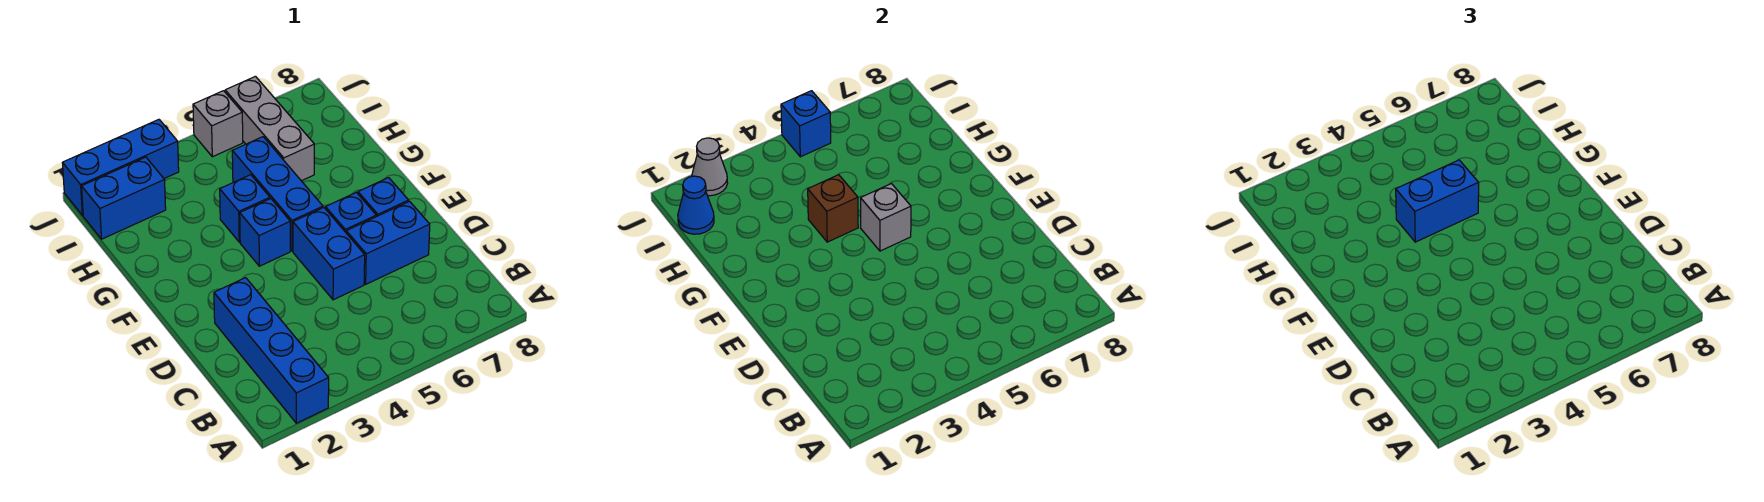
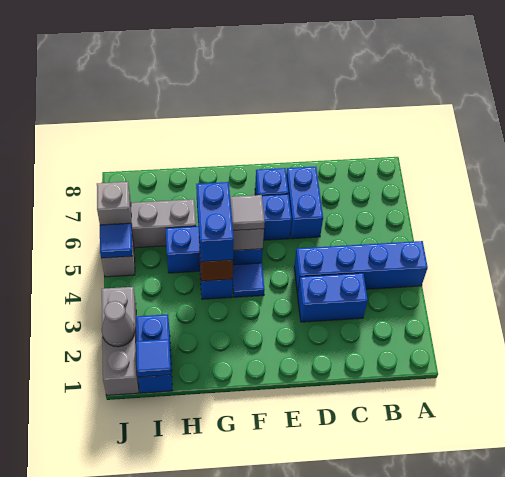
blue 1x4 brick [214,278,329,423] -> blue 1x4 brick moved to [294,241,428,293]
blue 1x2 brick [293,208,365,300] -> blue 1x2 brick moved to [298,273,368,322]
blue 1x1 brick [240,199,290,266] -> blue 1x1 tile [233,263,264,297]
none -> grey 1x1 tile [230,195,265,231]
blue 1x1 cone [678,176,714,234] -> blue 1x1 tile [136,339,171,377]
blue 1x3 brick [63,120,179,215] -> grey 1x3 brick [102,287,139,395]
blue 1x1 brick [781,91,831,157] -> blue 1x1 tile [100,223,132,258]
none -> grey 1x1 brick [97,182,132,227]

